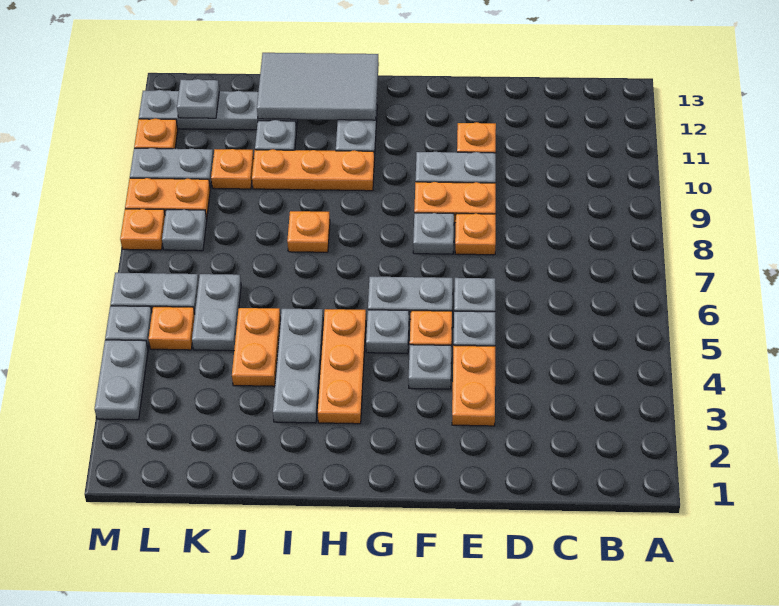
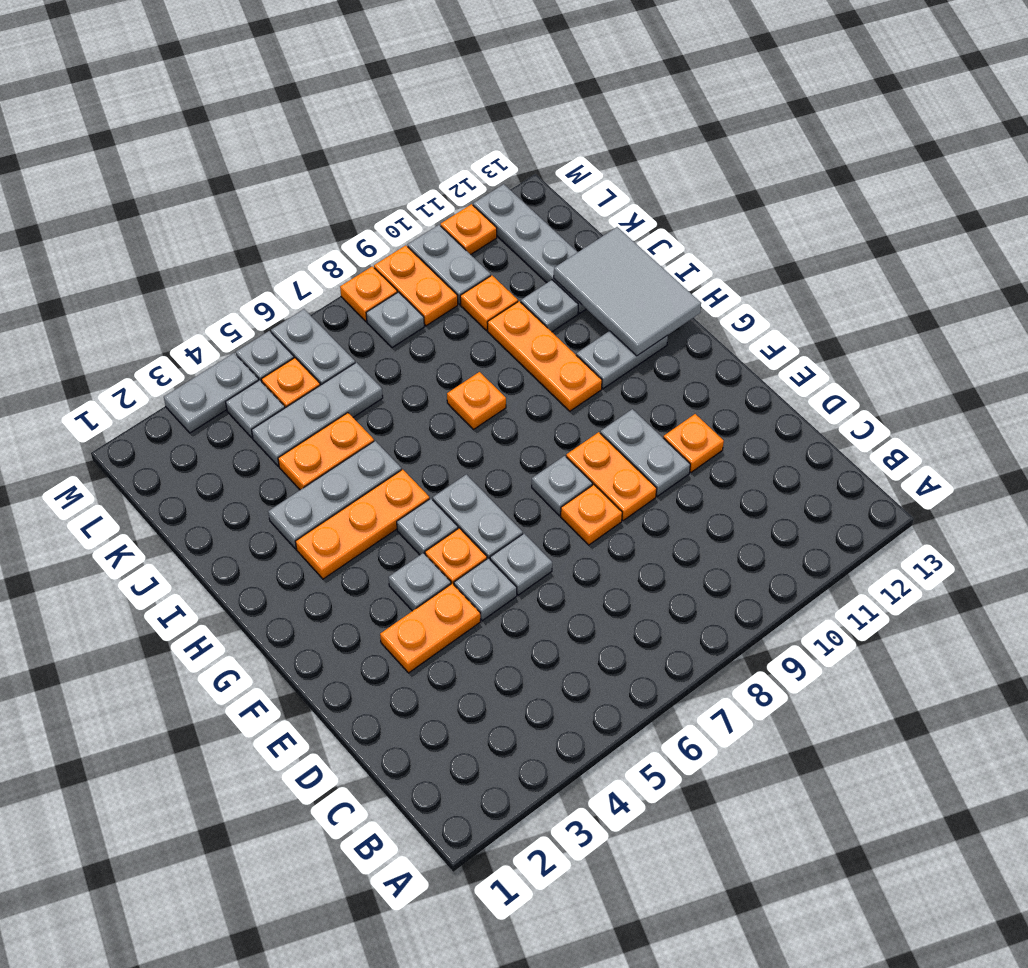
grey 1x2 plate [192,274,241,351] -> grey 1x3 plate [252,362,383,466]
grey 1x1 plate [177,79,219,118] -> grey 1x1 plate moved to [226,380,285,438]

